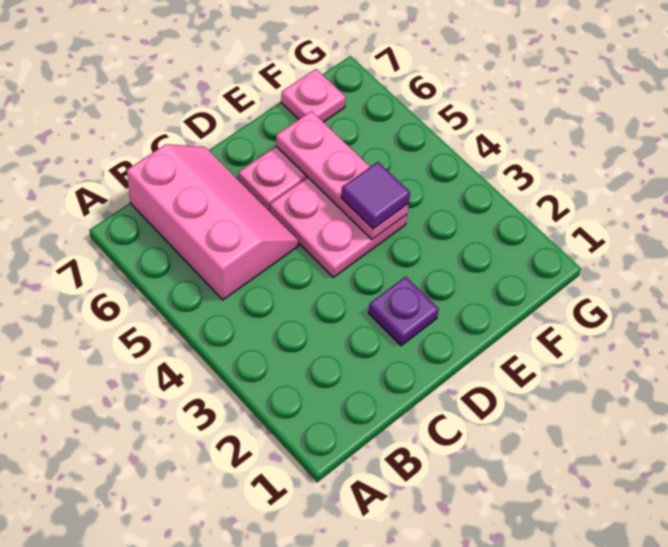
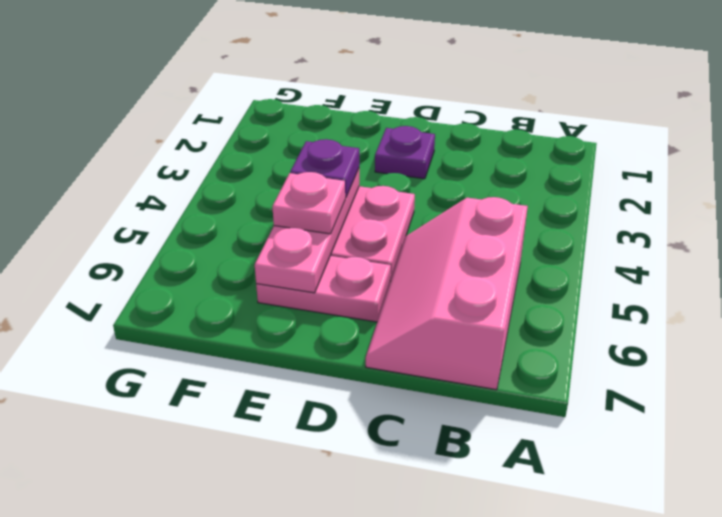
purple 1x1 tile [341,162,410,229] -> purple 1x1 plate [290,139,359,198]
pink 1x1 plate [281,69,346,122] -> pink 1x1 plate moved to [272,172,345,234]

